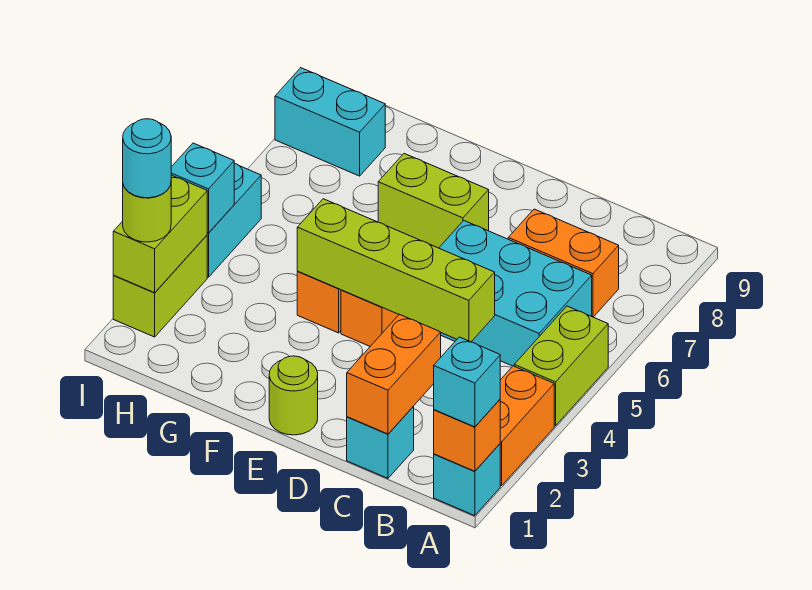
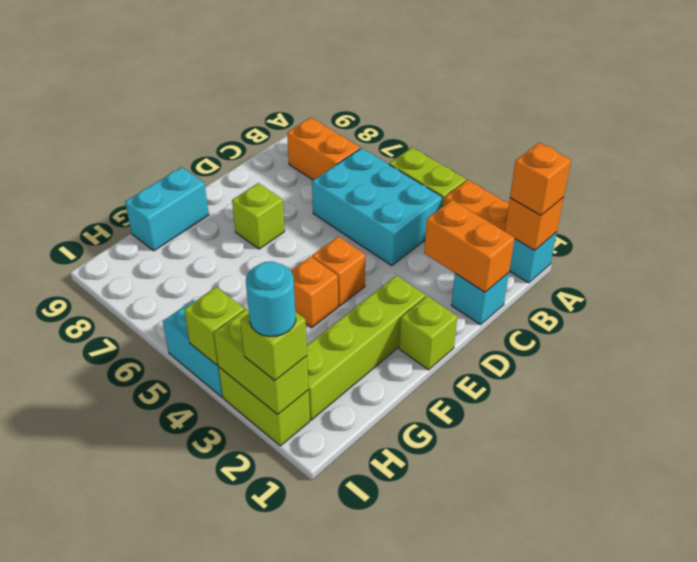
cyan 1x1 brick [434,337,500,427] -> orange 1x1 brick [510,143,571,215]
cyan 2x3 brick [439,221,592,366] -> cyan 2x3 brick turned to [312,148,442,266]
orange 1x2 brick [508,209,619,317] -> orange 1x2 brick turned to [287,118,360,180]
lime 1x4 brick [297,199,495,342] -> lime 1x4 brick moved to [307,275,426,420]
lime 1x1 round brick [269,356,318,435] -> lime 1x1 brick [399,296,457,370]
lime 1x2 brick [378,154,489,248] -> lime 1x1 brick [232,183,285,249]
cyan 1x2 brick [275,68,385,176] -> cyan 1x2 brick moved to [125,167,209,251]
lime 1x1 round brick [123,185,171,242] -> lime 1x1 brick [240,312,307,381]
cyan 1x1 brick [171,143,234,233] -> lime 1x1 brick [184,287,244,365]

